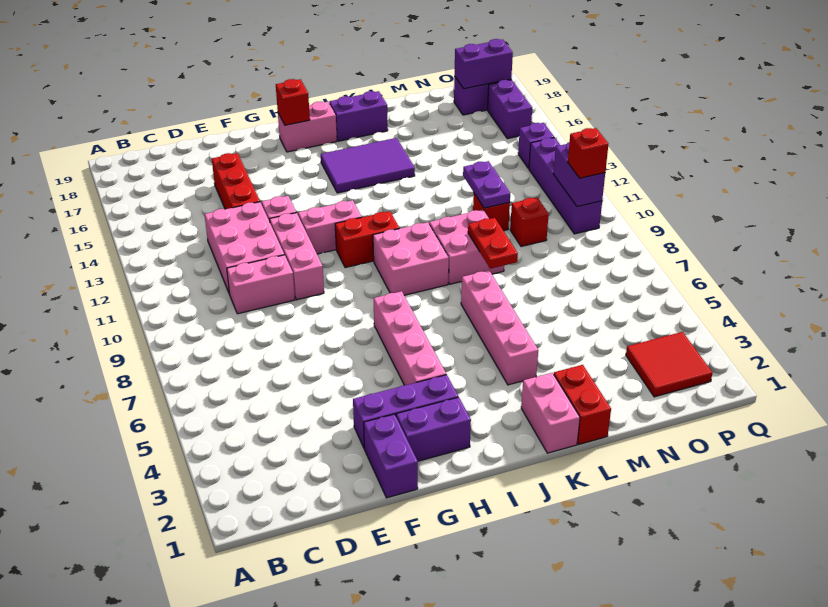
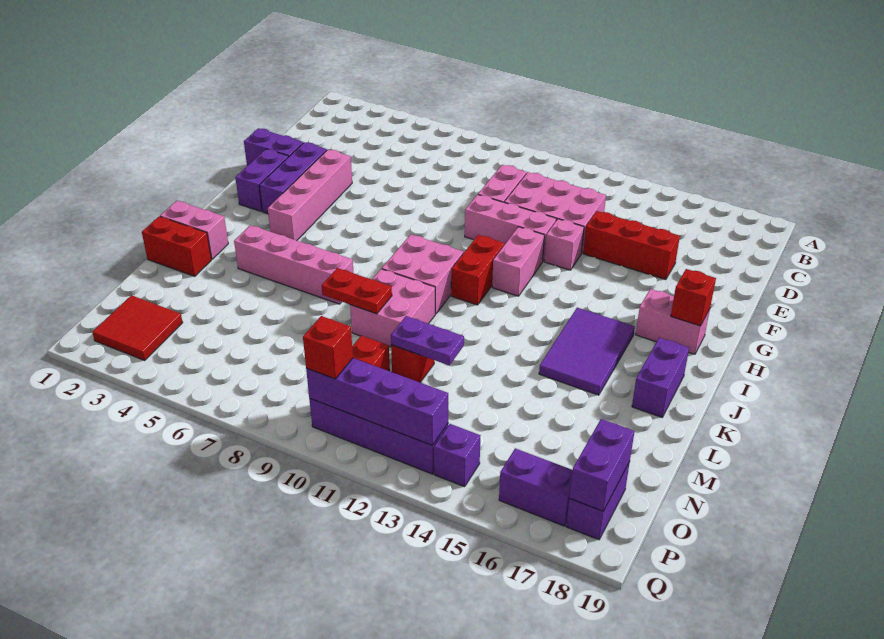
pink 1x4 brick [374,291,446,385] -> pink 1x4 brick turned to [268,149,352,240]
pink 1x2 brick [278,102,337,152] -> pink 1x2 brick turned to [636,289,710,354]
purple 1x2 brick [553,142,605,207] -> purple 1x4 brick [306,358,448,445]

